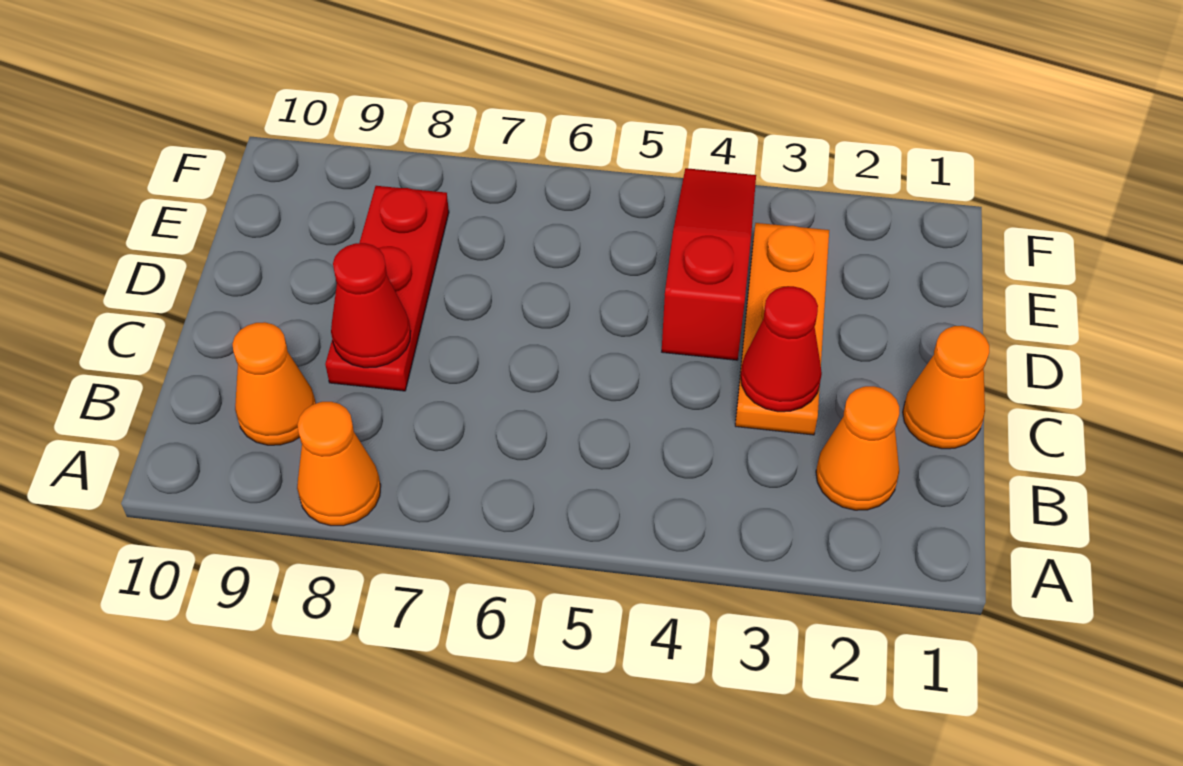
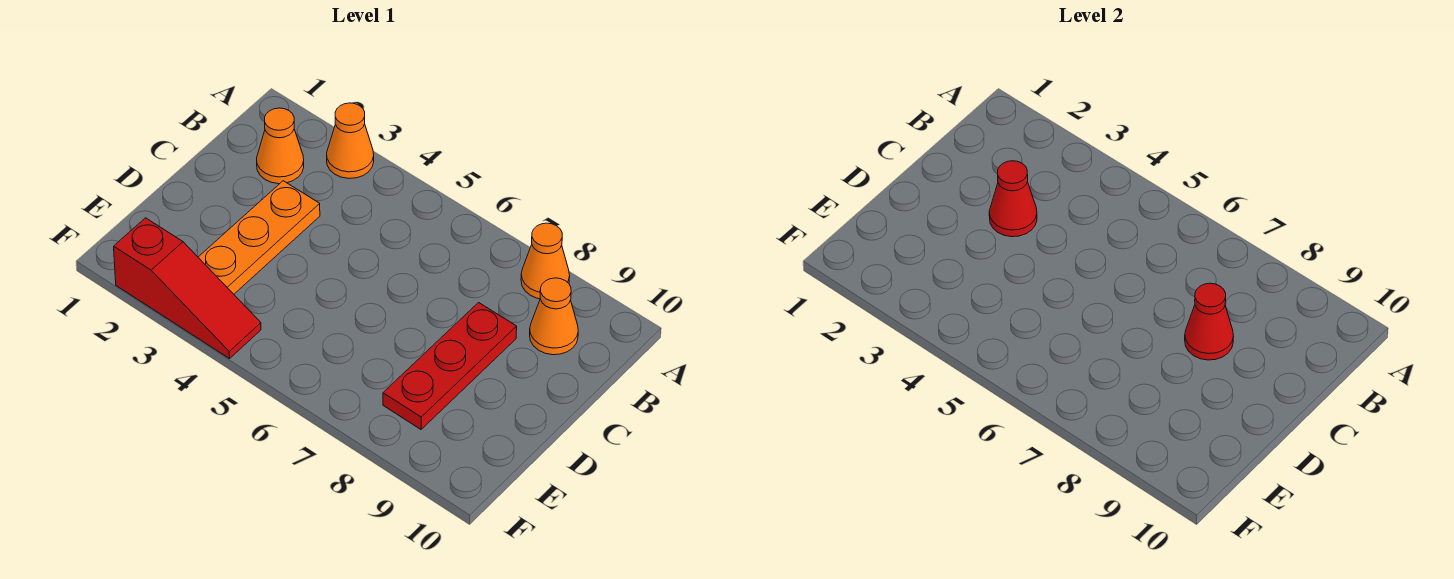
orange 1x1 cone [903,326,989,449] -> orange 1x1 cone moved to [327,103,374,178]
red 1x3 slope [662,168,756,360] -> red 1x3 slope turned to [114,218,261,359]

